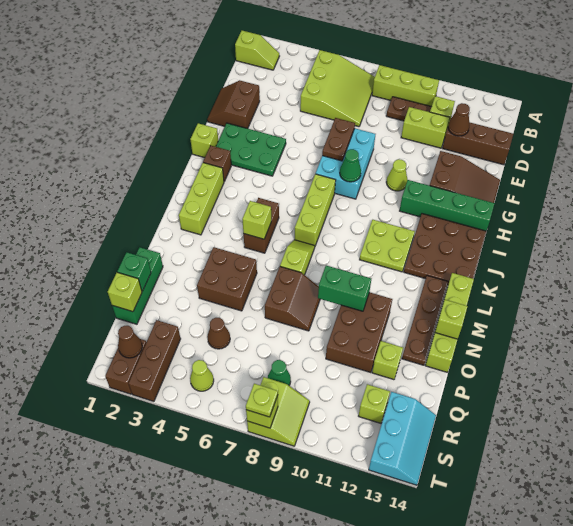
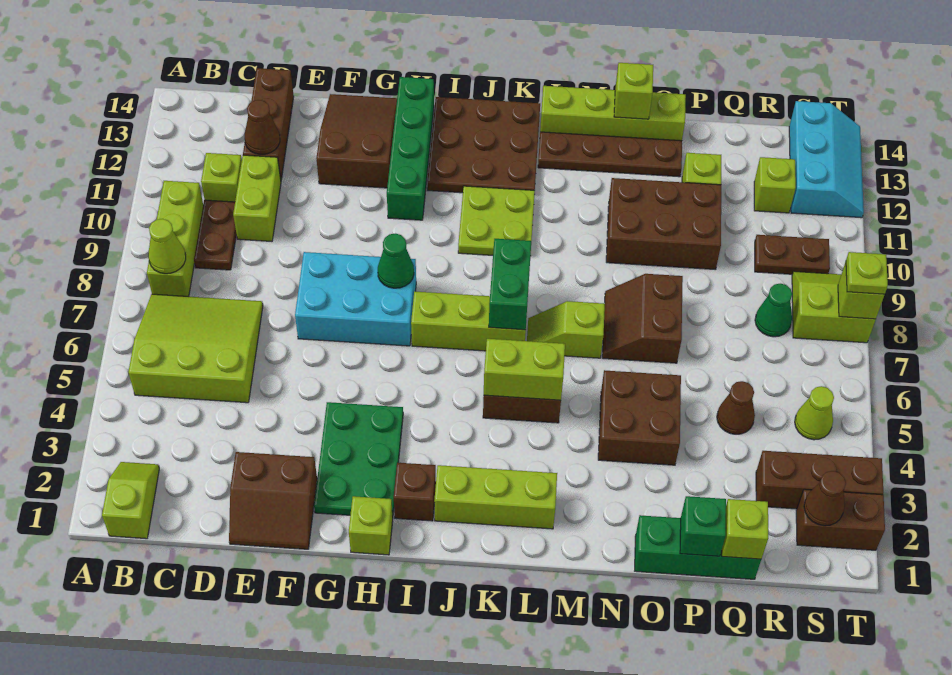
brown 1x2 plate [322,118,355,161] -> brown 1x2 plate moved to [755,235,830,274]
lime 1x1 cone [386,159,407,191] -> lime 1x1 cone moved to [148,219,186,274]
lime 1x1 brick [242,201,271,239] -> lime 1x2 brick [484,339,565,400]
brown 2x2 slope [265,267,320,331] -> brown 2x2 slope turned to [602,274,683,363]
green 1x2 brick [318,266,371,311] -> green 1x2 brick moved to [489,239,531,330]
cyan 2x3 slope [369,392,436,485] -> cyan 2x3 slope turned to [789,101,864,218]

